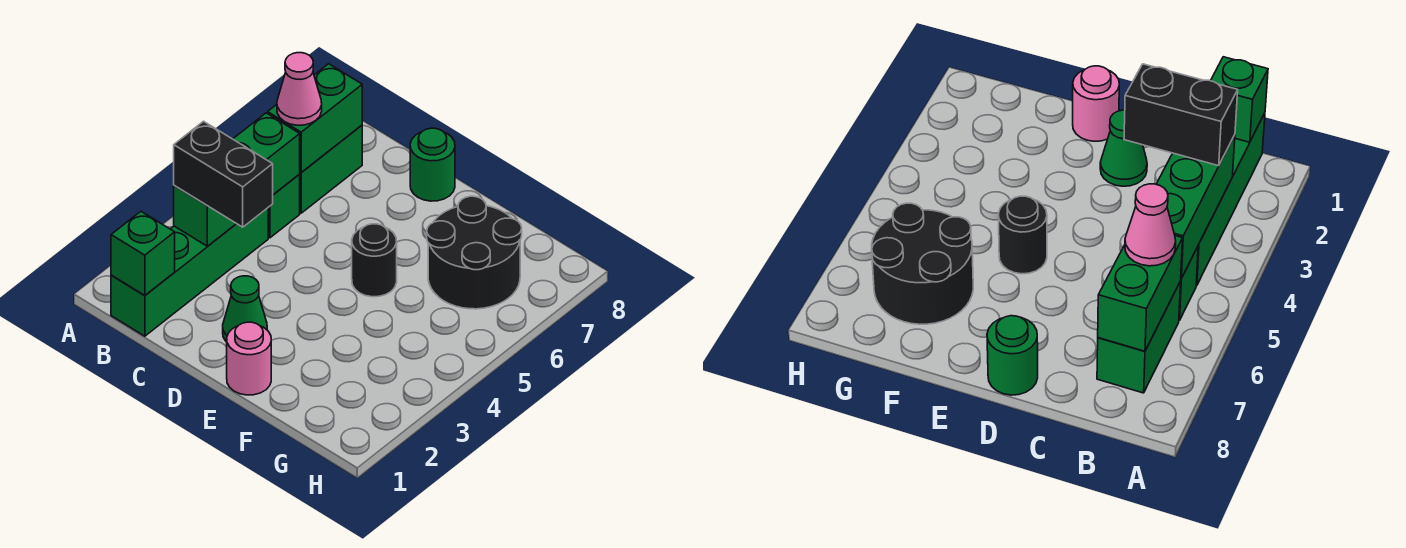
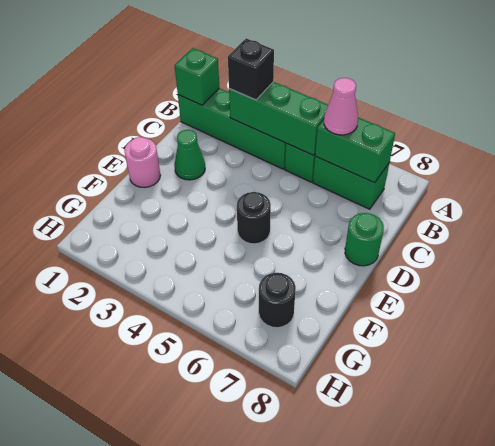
black 1x2 brick [174,121,273,227] -> black 1x1 brick [228,38,274,100]
black 2x2 round brick [427,196,522,309] -> black 1x1 round brick [259,273,296,328]

